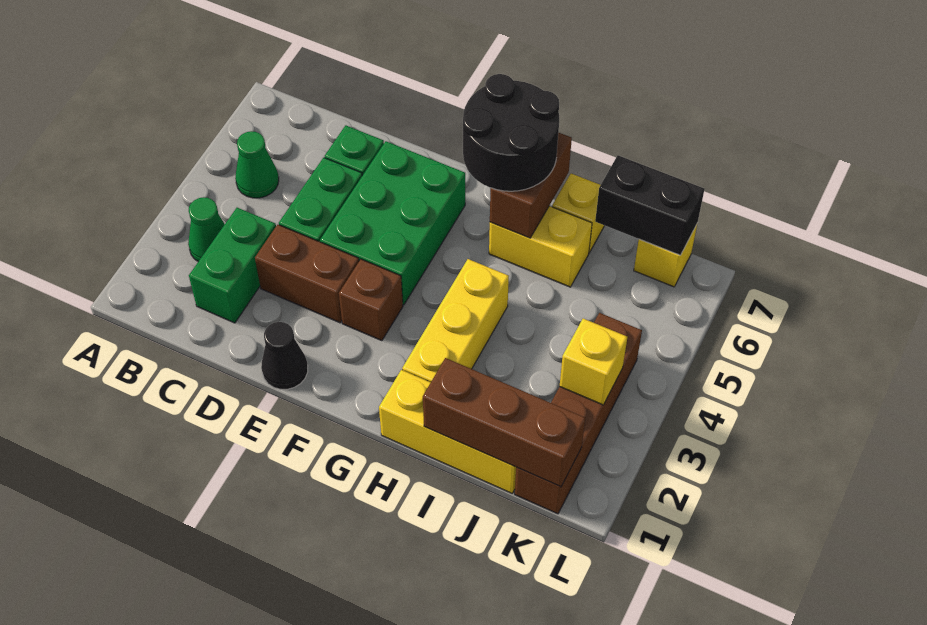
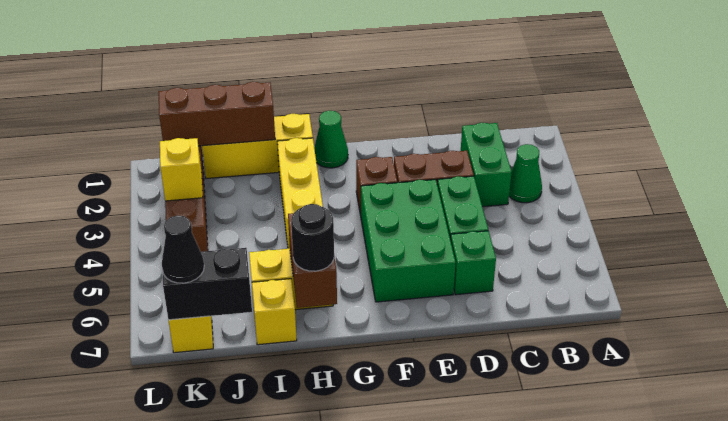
green 1x1 cone [235,131,279,198] -> green 1x1 cone moved to [314,111,348,168]
black 1x1 cone [261,322,308,389] -> black 1x1 cone moved to [162,215,204,283]
black 2x2 round brick [463,74,559,191] -> black 1x1 round brick [291,204,334,271]

